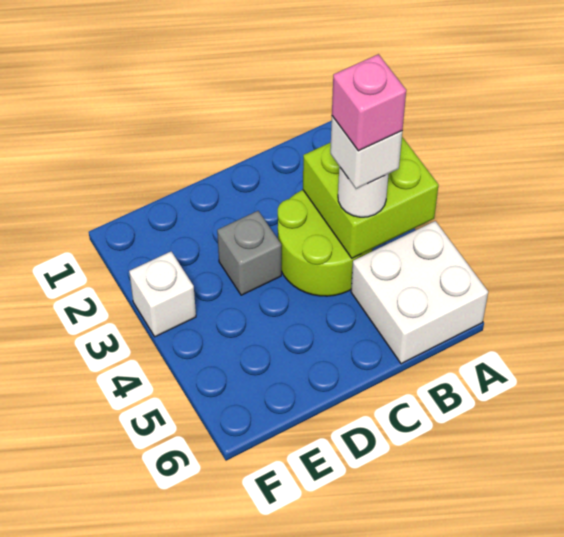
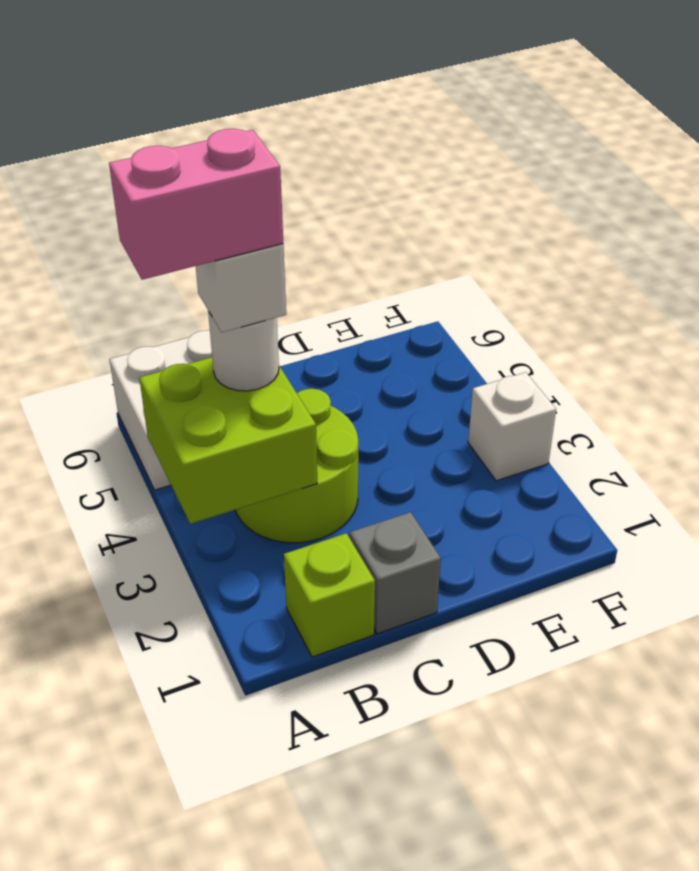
none -> lime 1x1 brick [284,533,375,657]
pink 1x1 brick [332,54,406,151] -> pink 1x2 brick [109,129,283,280]
grey 1x1 brick [217,211,281,295] -> grey 1x1 brick moved to [350,512,441,634]

